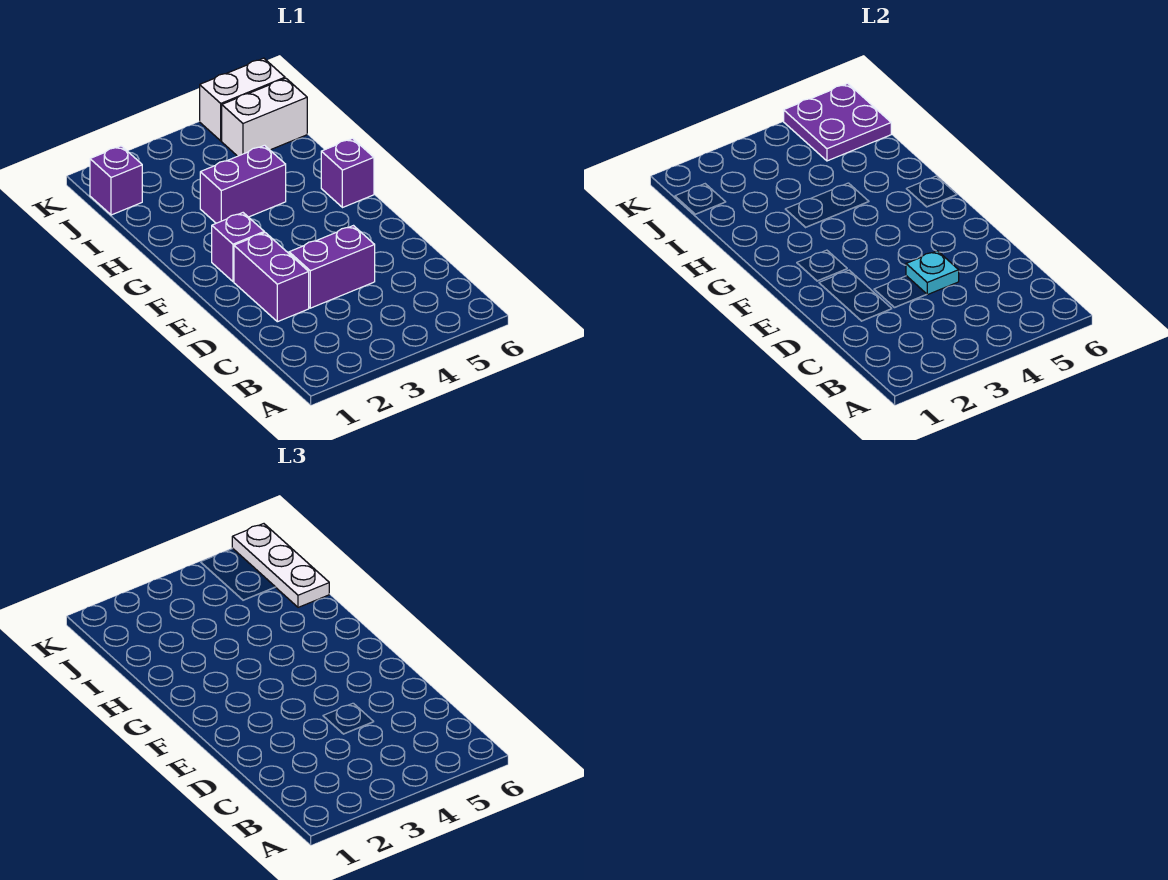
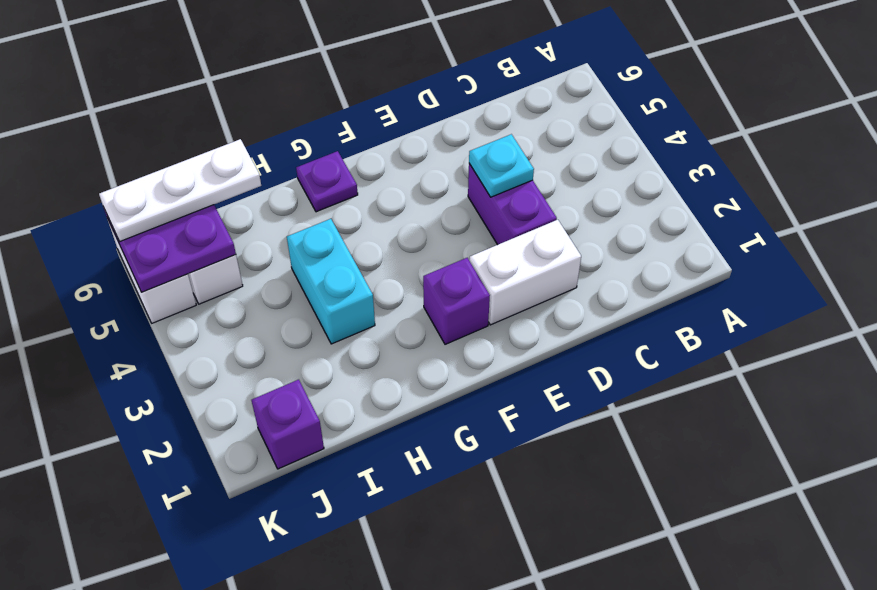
purple 1x2 brick [234,233,309,322] -> white 1x2 brick [469,220,581,325]
purple 1x1 brick [321,138,374,208] -> purple 1x1 plate [296,151,358,212]
purple 1x2 brick [200,145,286,223] -> cyan 1x2 brick [287,219,375,344]

